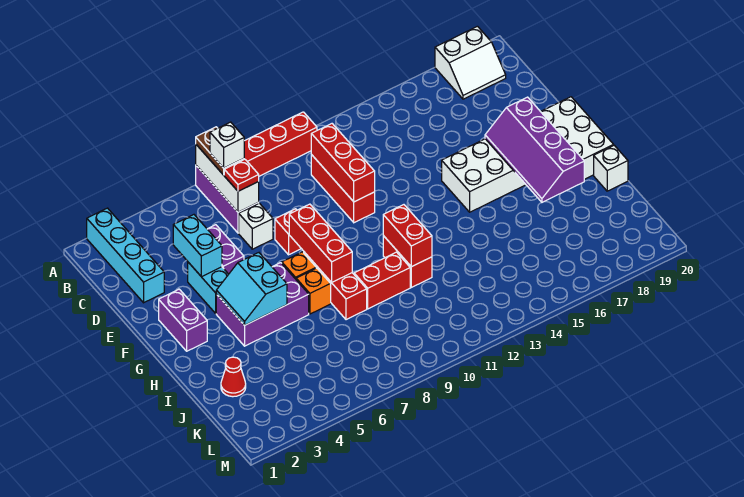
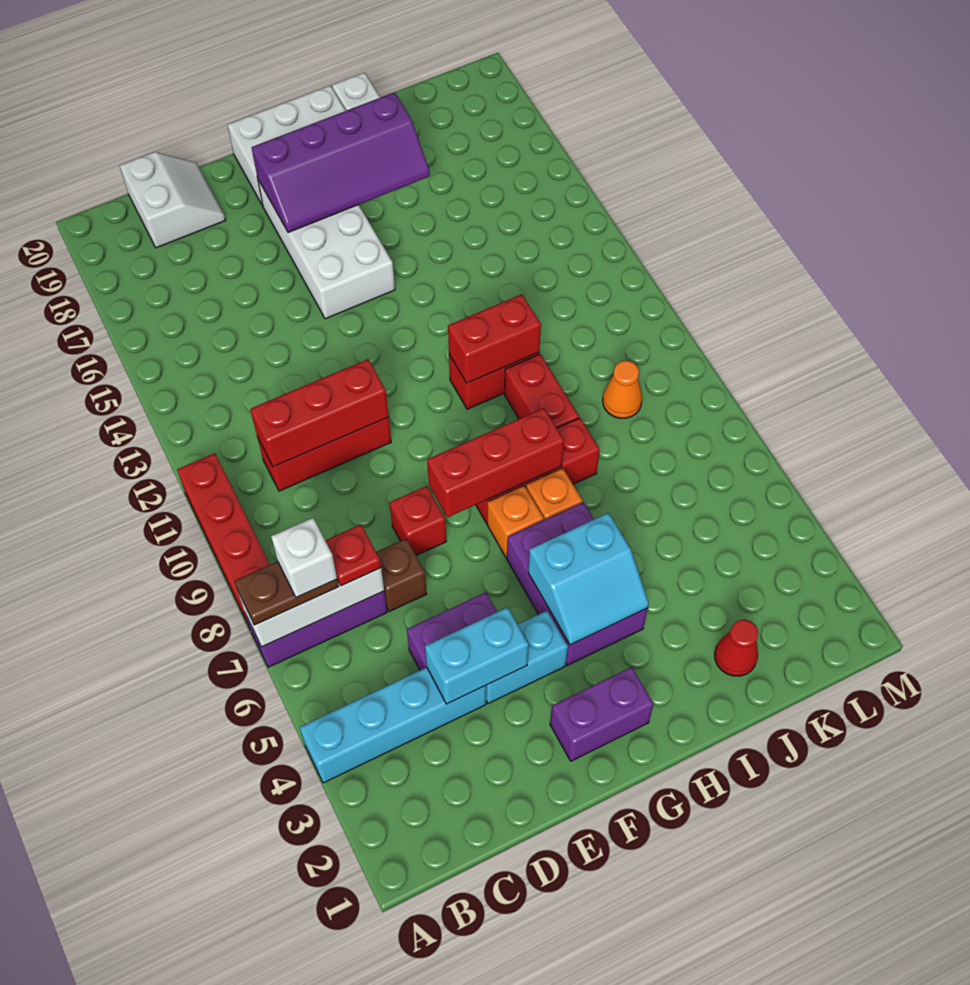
cyan 1x4 brick [87,208,164,303] -> cyan 1x4 brick moved to [300,667,486,783]
white 2x2 slope [435,26,506,99] -> white 2x2 slope moved to [120,152,225,248]
white 1x1 brick [239,203,273,249] -> brown 1x1 brick [376,539,427,612]
none -> orange 1x1 cone [603,360,642,418]

